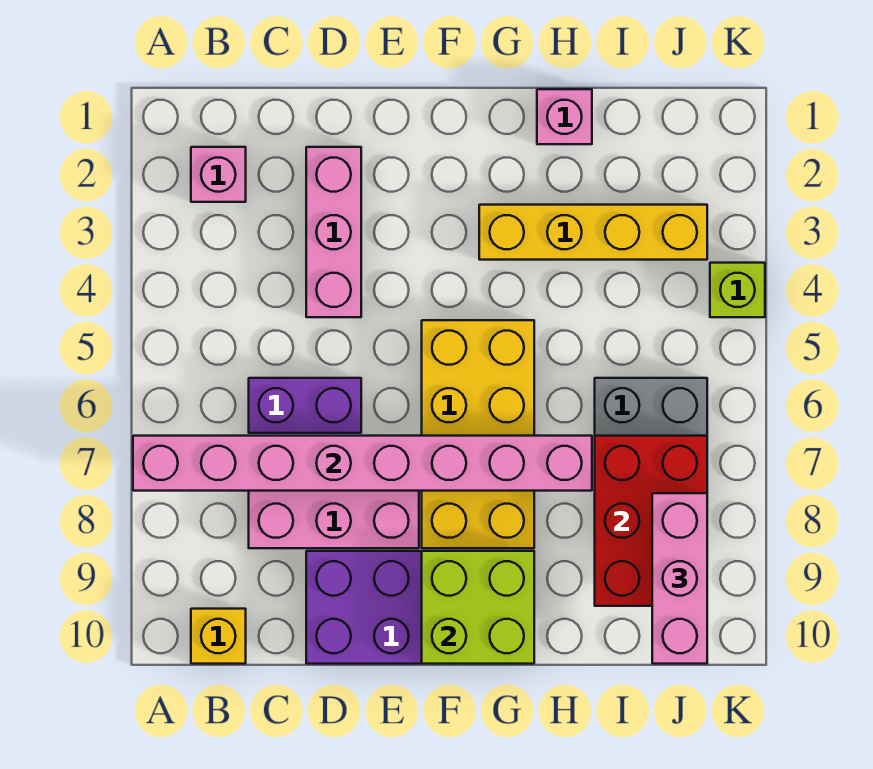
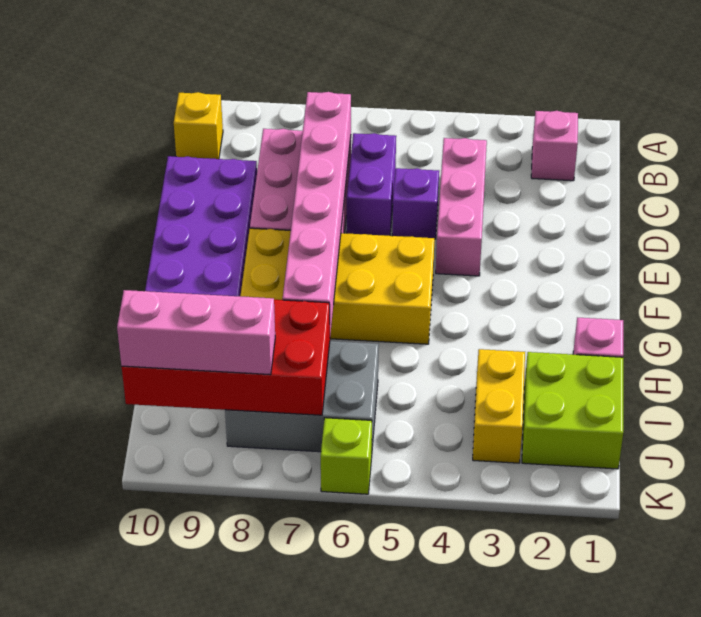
pink 1x8 brick [133,436,592,491] -> pink 1x6 brick [283,92,351,334]
pink 1x3 brick [306,147,361,317] -> pink 1x3 brick turned to [436,138,487,276]
none -> purple 1x1 brick [392,168,439,239]
lime 2x2 brick [422,551,534,664] -> lime 2x2 brick moved to [522,352,623,469]
yellow 1x4 brick [479,205,707,260] -> yellow 1x2 brick [473,349,525,463]
red 2x3 brick [595,436,707,606] -> red 2x4 brick [122,300,330,415]
lime 1x1 brick [710,263,765,317] -> lime 1x1 brick moved to [321,418,372,494]

